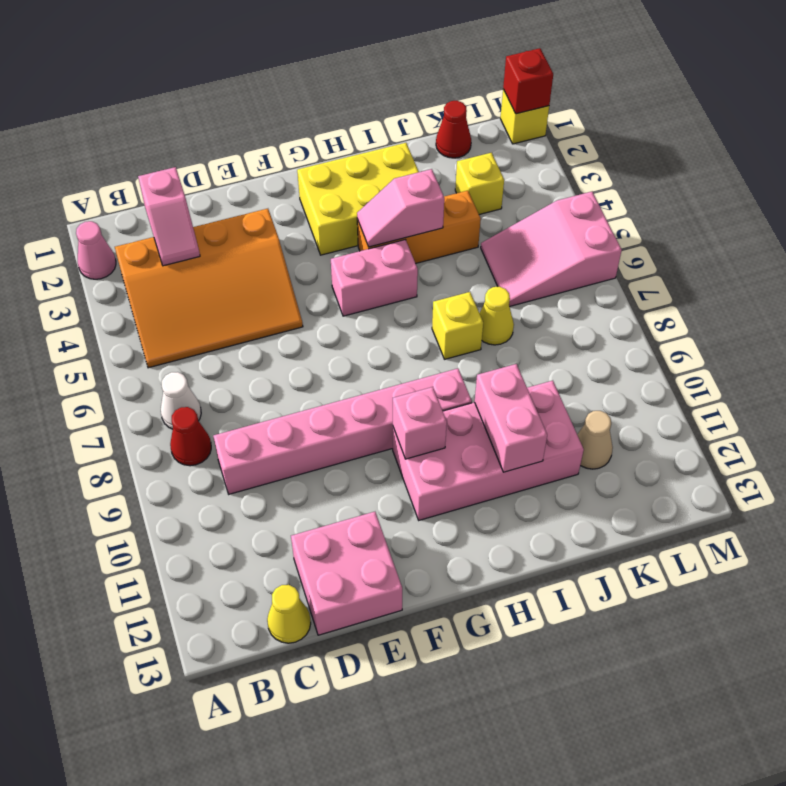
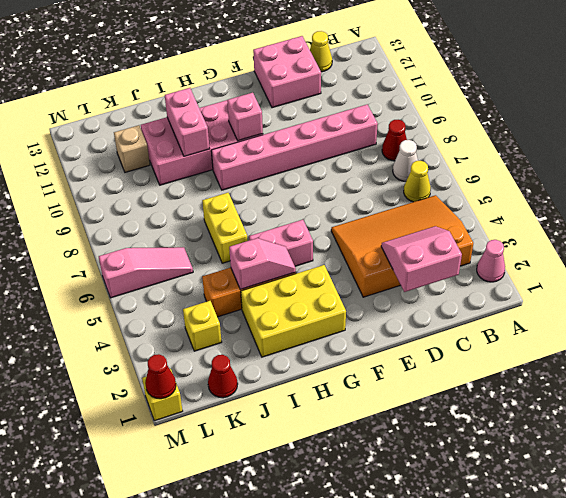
pink 1x2 slope [138,167,200,266] -> pink 2x2 slope [381,226,462,292]
yellow 1x1 brick [432,292,483,359] -> yellow 1x2 brick [202,193,248,263]
yellow 1x1 cone [480,287,514,345] -> yellow 1x1 cone moved to [404,161,431,202]
pink 2x3 slope [481,192,622,306] -> pink 1x3 slope [99,247,193,298]
tan 1x1 cone [577,411,613,469] -> tan 1x1 brick [114,125,150,172]
red 1x1 brick [503,48,553,114] -> red 1x1 cone [145,354,176,399]

